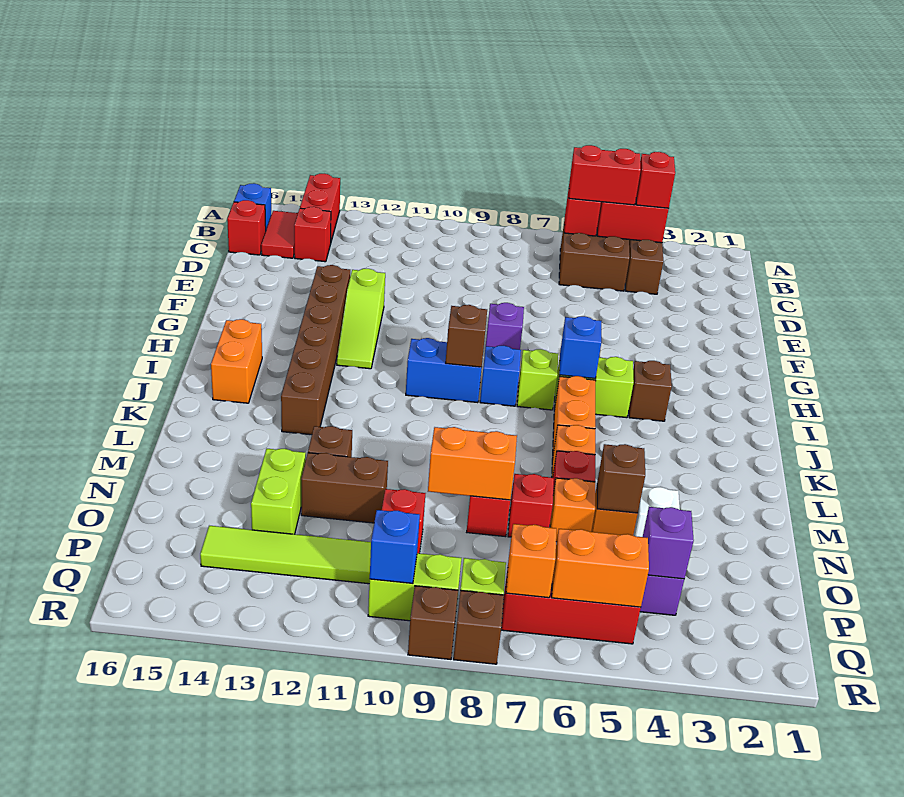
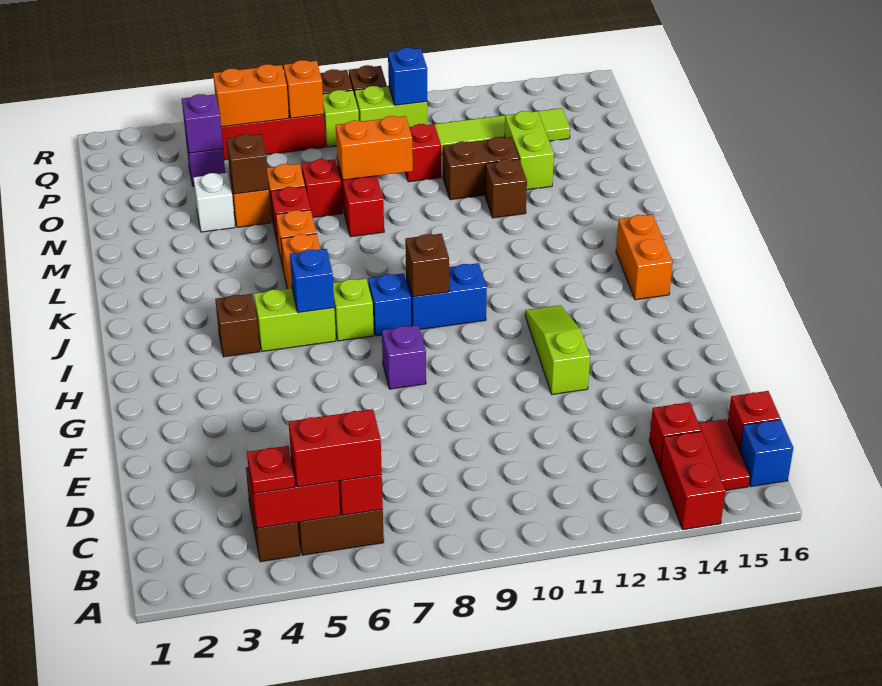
red 1x1 brick [636,152,675,208] -> red 1x1 plate [247,446,295,494]
brown 1x6 brick [281,265,350,435] -> none

